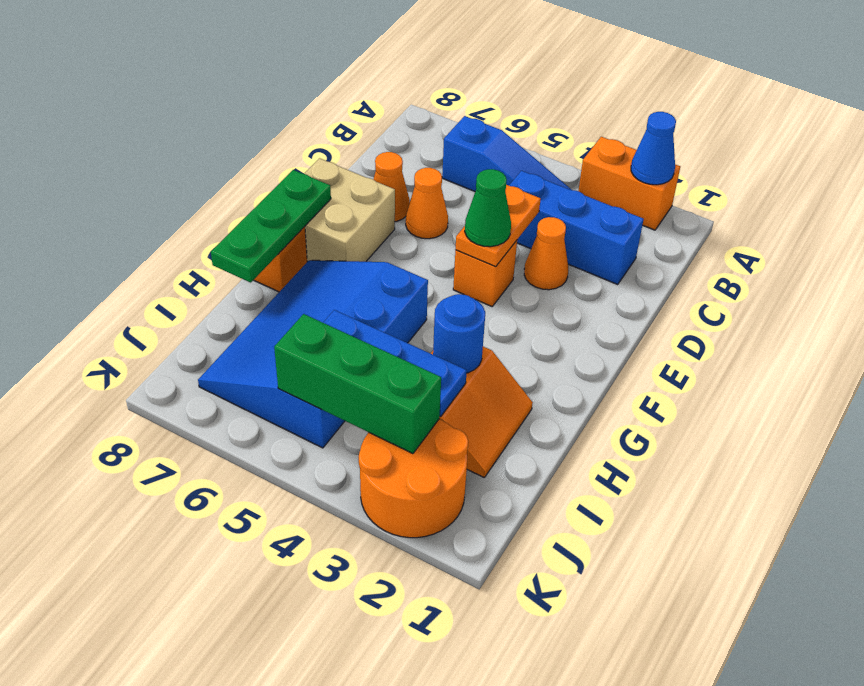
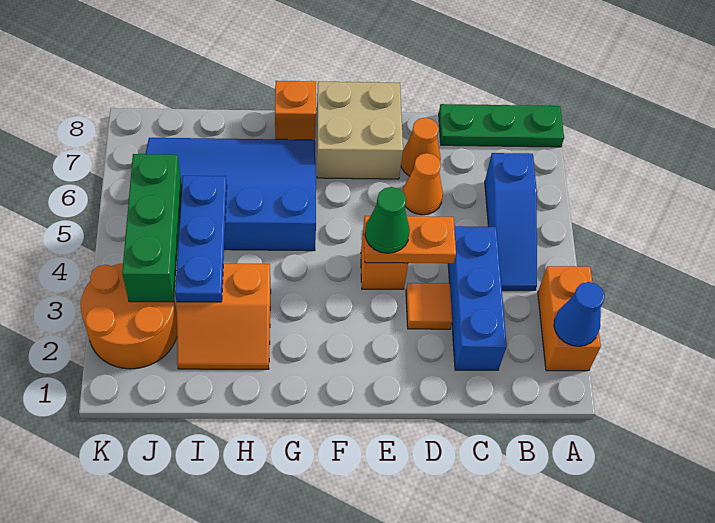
orange 1x1 cone [524,217,568,290] -> orange 1x1 tile [406,283,452,329]
green 1x3 plate [211,170,331,283] -> green 1x3 plate moved to [439,104,564,147]
blue 1x1 round brick [433,294,485,373] -> none

